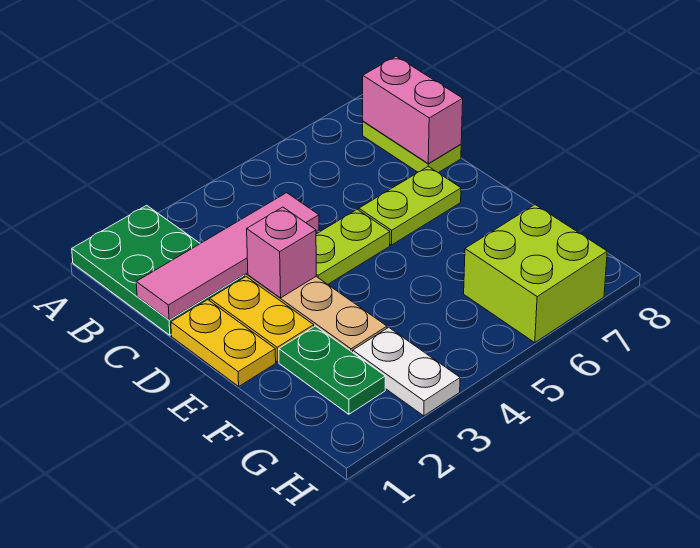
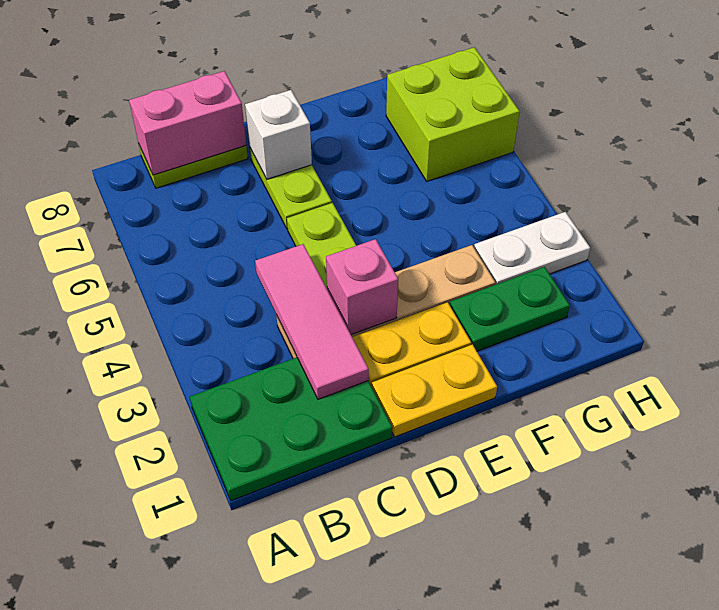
pink 1x4 tile [136,193,319,320] -> pink 1x3 tile [255,244,369,399]
none -> white 1x1 brick [245,90,312,179]

